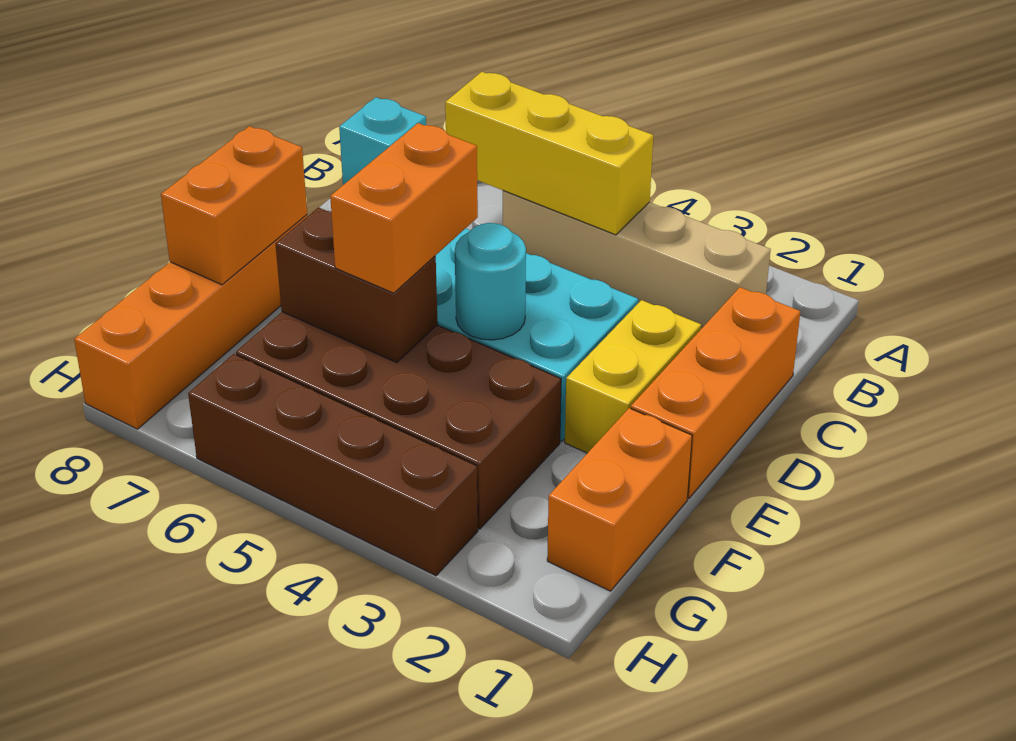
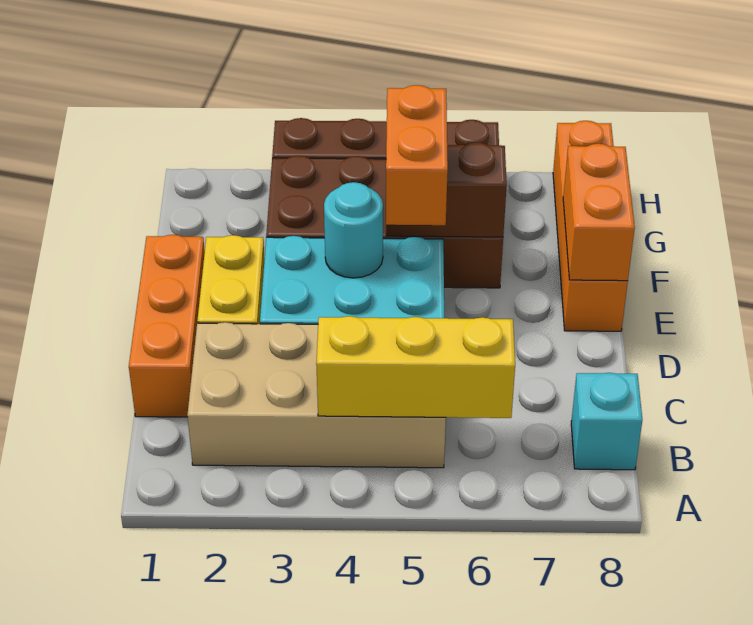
tan 1x4 brick [503,191,771,329] -> tan 2x4 brick [187,322,446,468]
orange 1x2 brick [547,408,692,591] -> none

